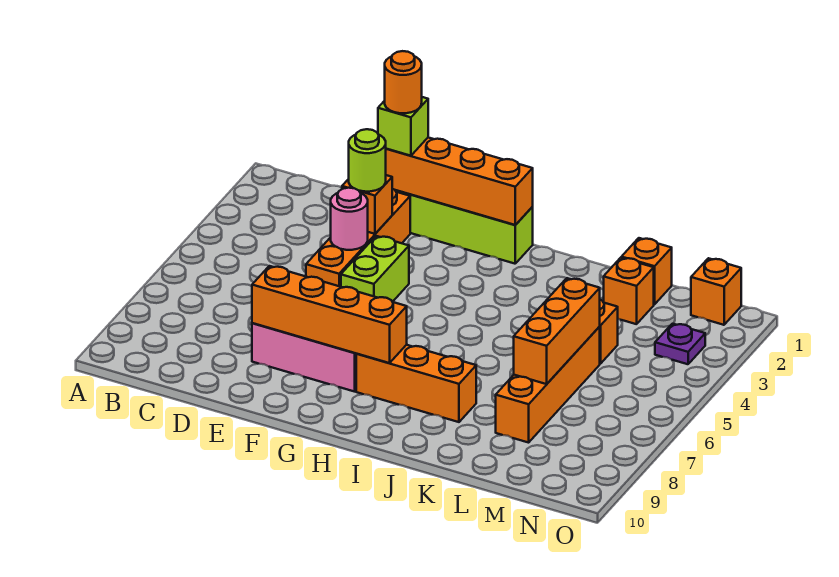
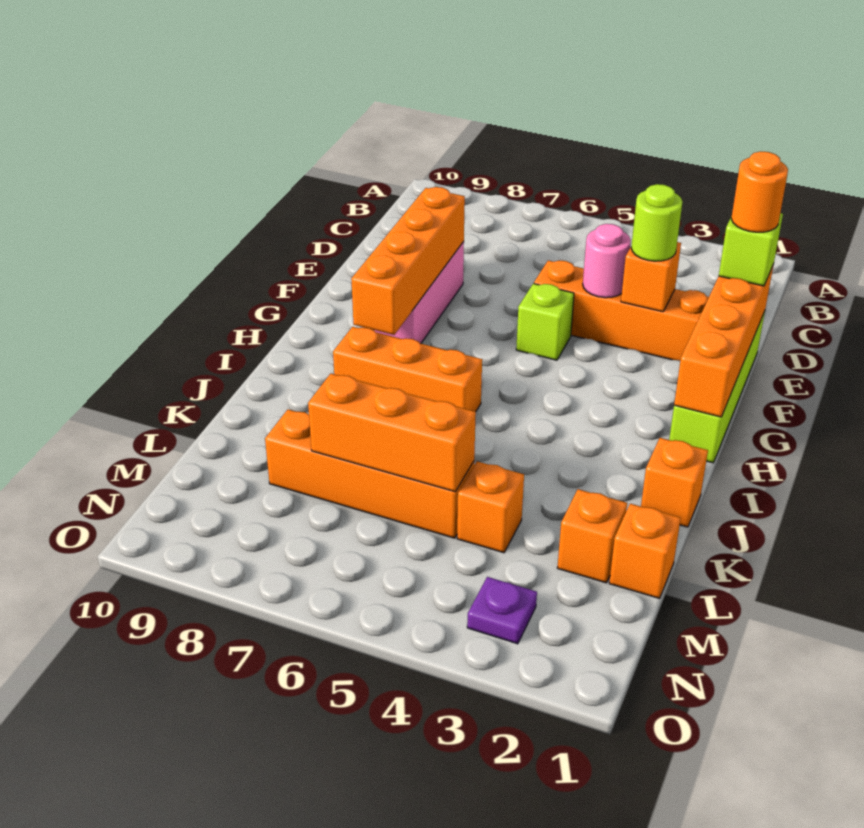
lime 1x2 brick [341,236,409,302] -> lime 1x1 brick [516,284,574,360]
orange 1x3 brick [356,345,476,422] -> orange 1x3 brick turned to [333,327,482,412]
orange 1x1 brick [691,258,741,325] -> orange 1x1 brick moved to [641,438,708,527]

